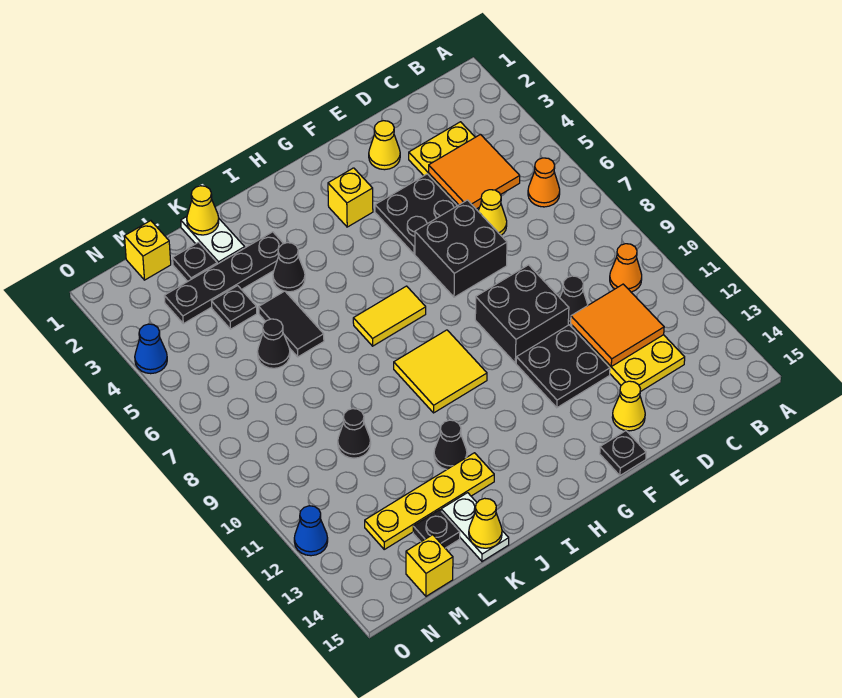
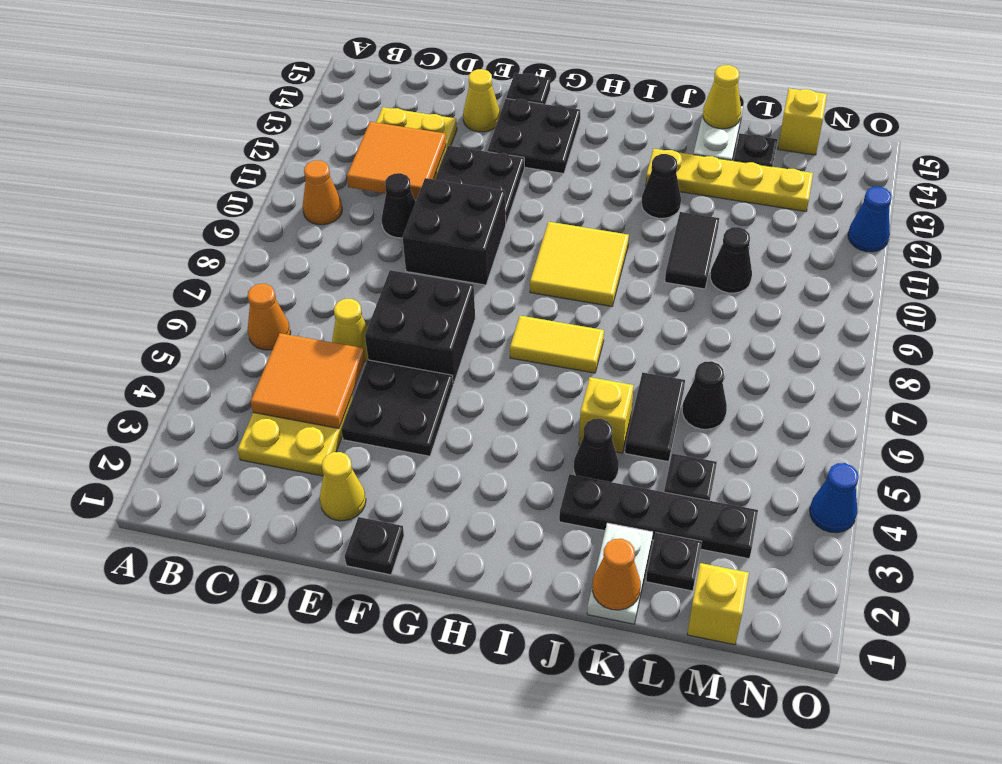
none -> black 1x1 plate [345,517,404,575]
none -> black 2x2 plate [487,98,580,174]
yellow 1x1 brick [328,168,373,227] -> yellow 1x1 brick moved to [579,377,634,453]
yellow 1x1 cone [187,186,219,235] -> orange 1x1 cone [592,539,641,610]
none -> black 1x2 tile [665,212,719,289]

